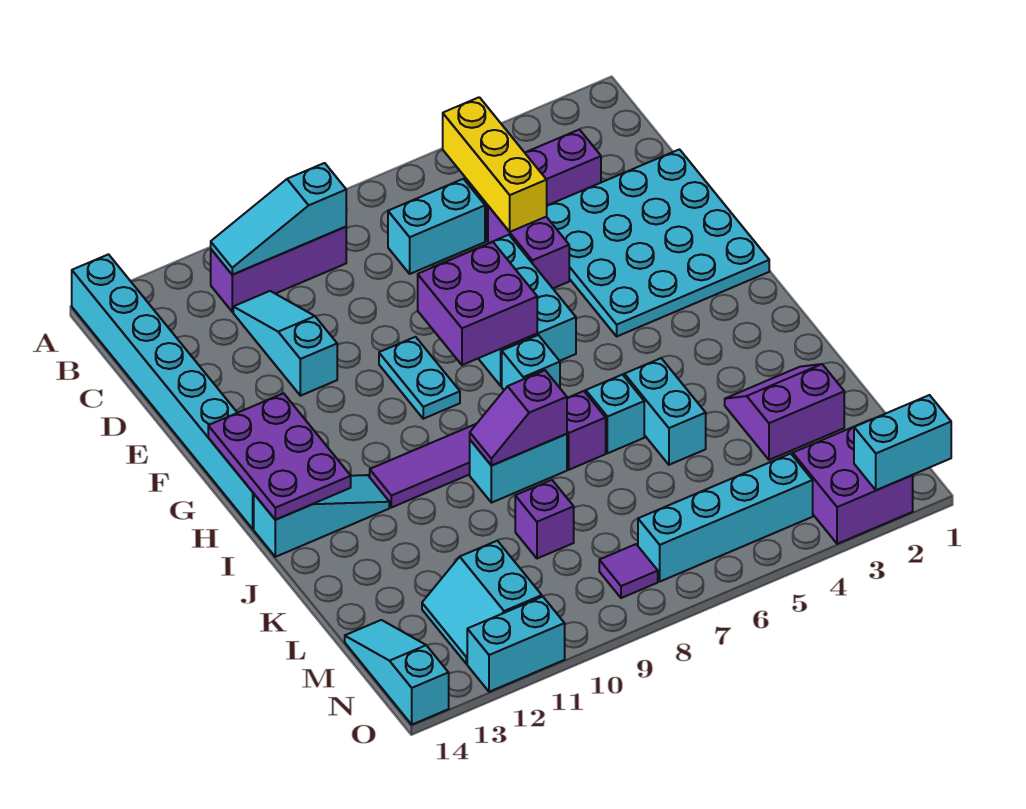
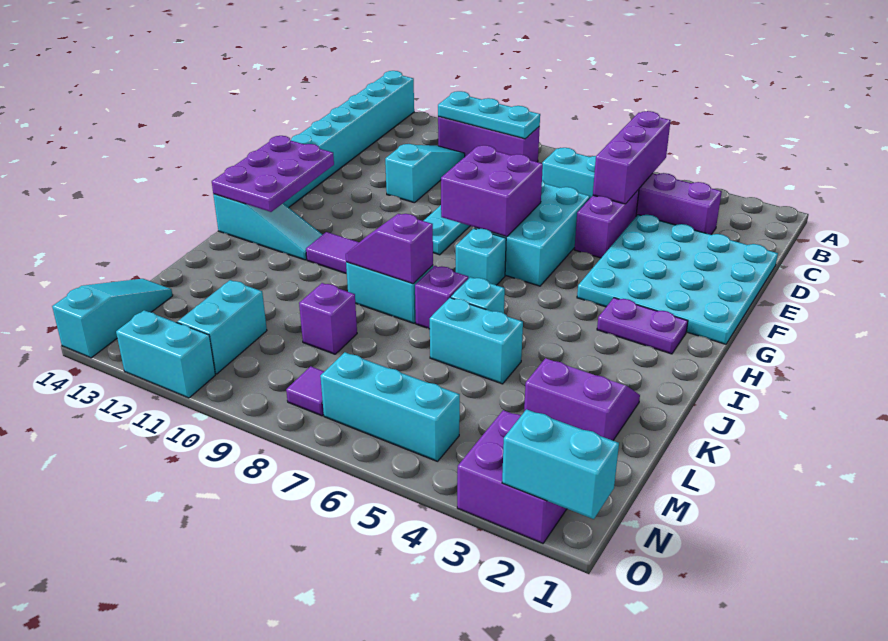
yellow 1x3 brick [443,97,547,232] -> purple 1x3 brick [593,111,671,204]
cyan 1x3 slope [211,163,346,275] -> cyan 1x3 plate [438,91,540,139]
none -> purple 1x2 plate [597,298,688,354]
cyan 1x2 brick [624,358,706,465] -> cyan 1x2 brick turned to [430,298,523,384]
cyan 1x4 brick [638,454,813,581] -> cyan 1x3 brick [320,352,460,461]

